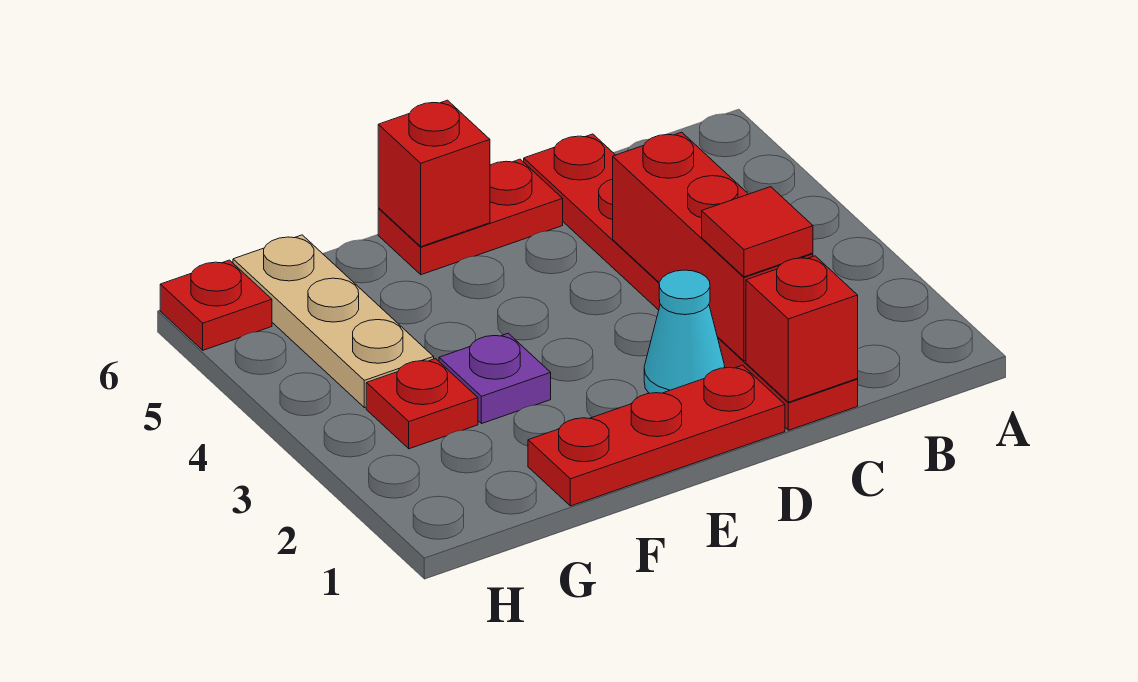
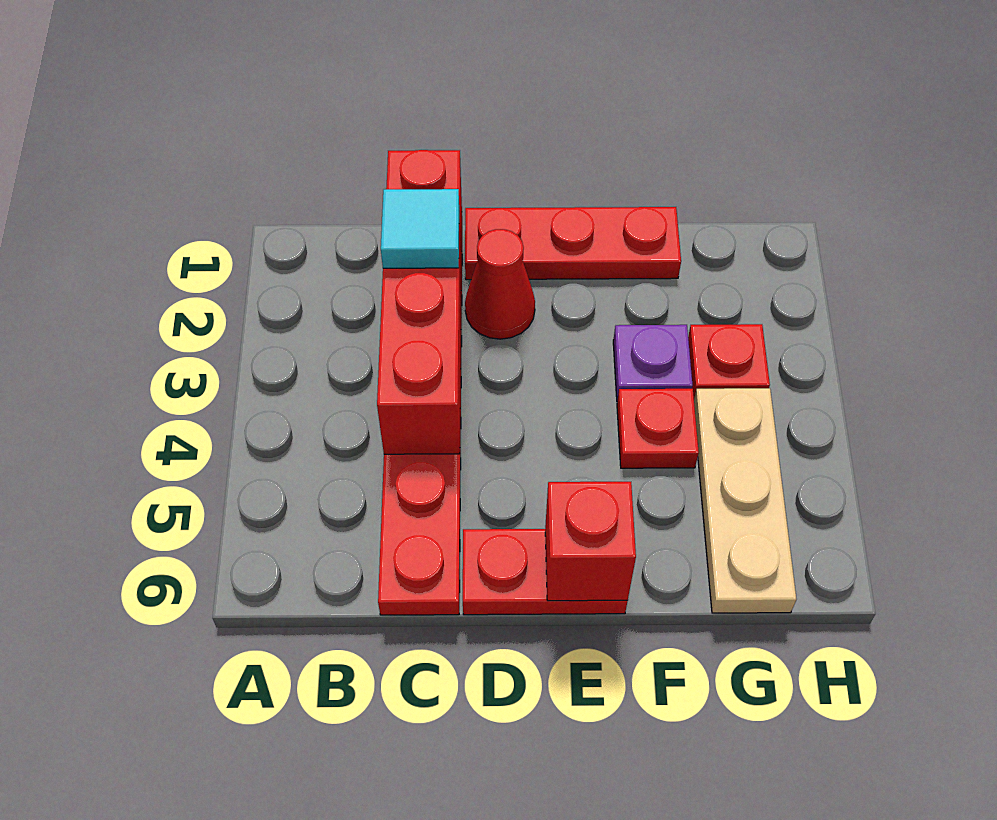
red 1x1 tile [702,187,813,277] -> cyan 1x1 tile [381,189,459,268]
cyan 1x1 cone [644,270,725,393] -> red 1x1 cone [465,229,535,339]
red 1x1 plate [160,260,272,350] -> red 1x1 plate moved to [617,389,699,468]

